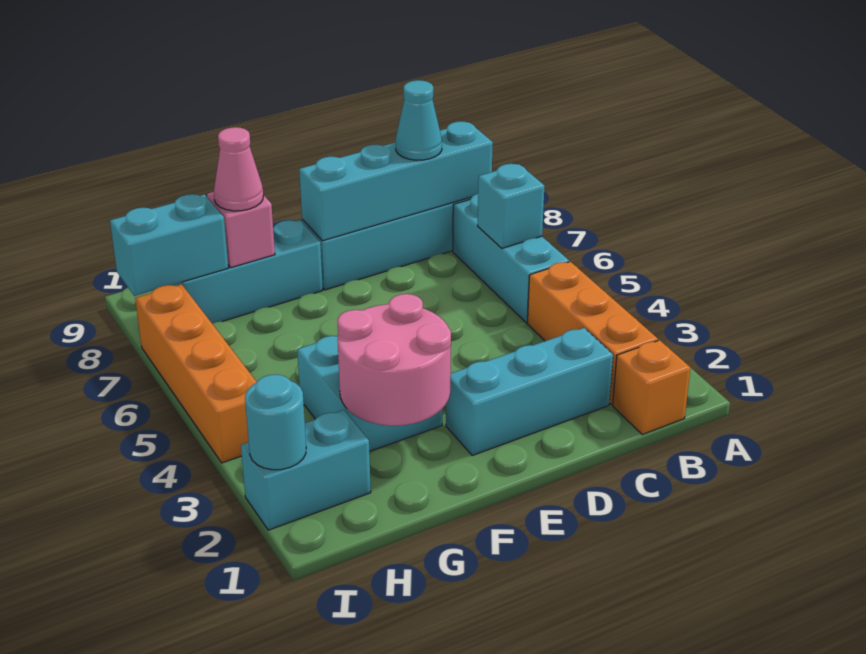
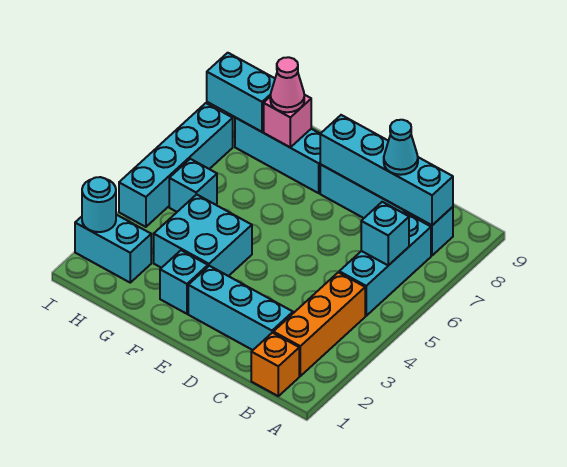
none -> cyan 1x1 brick [160,250,208,314]
pink 2x2 round brick [337,294,451,426] -> none
none -> cyan 1x1 brick [169,159,217,212]
orange 1x4 brick [135,284,256,463] -> cyan 1x4 brick [119,103,233,227]

